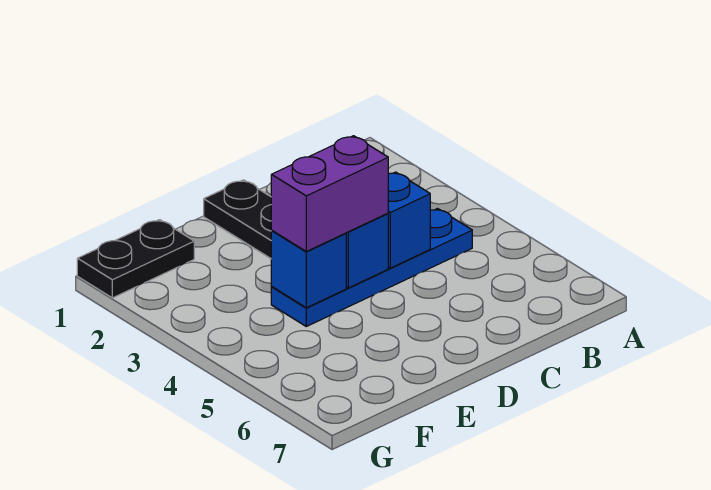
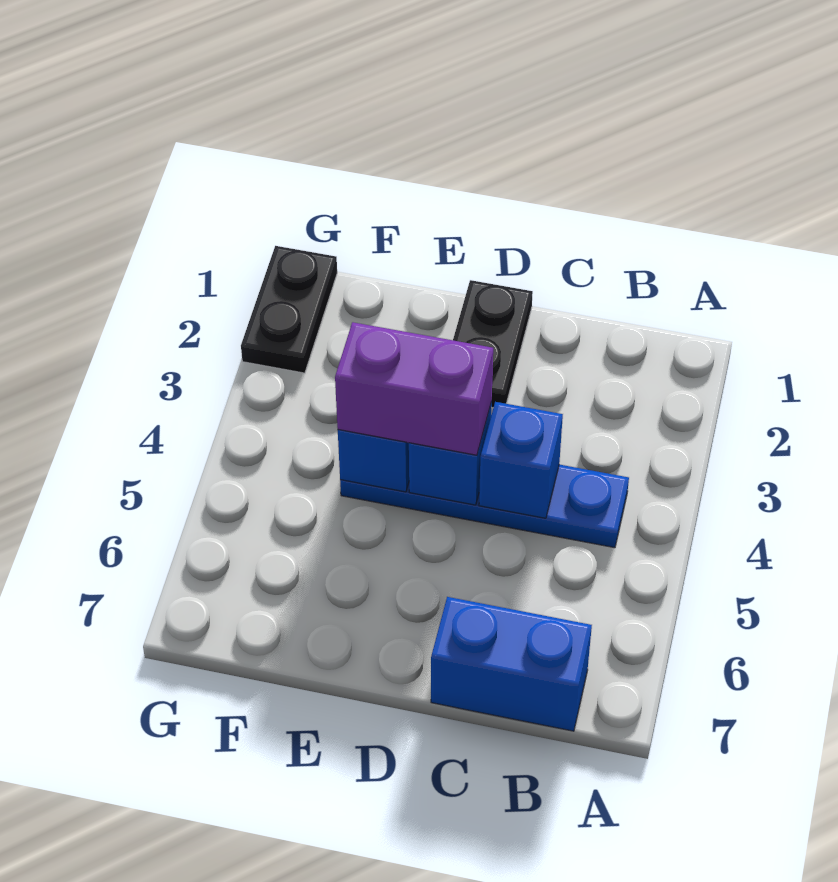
none -> blue 1x2 brick [431,597,592,731]
black 1x2 plate [77,220,194,298] -> black 1x2 plate turned to [241,246,337,373]

